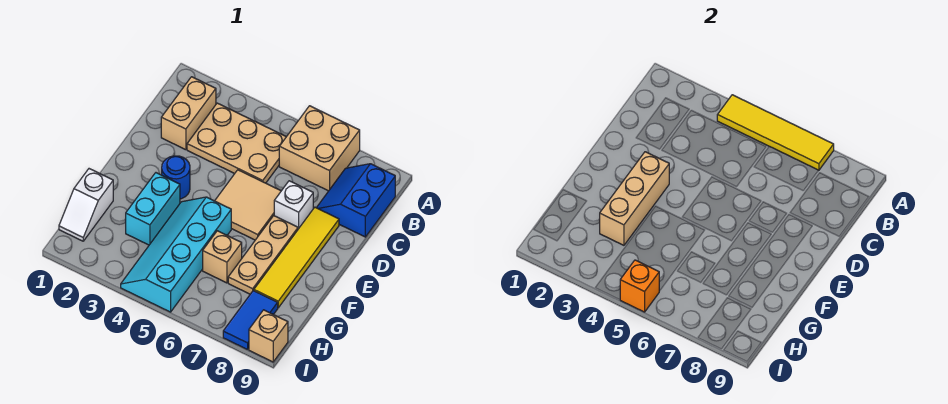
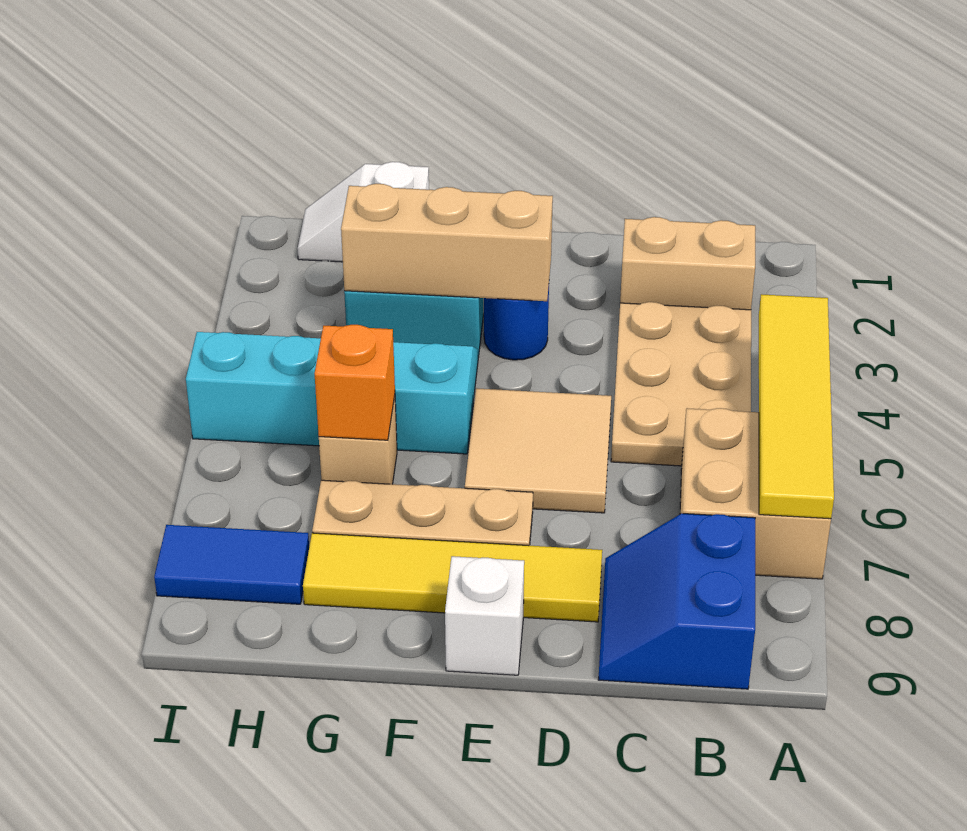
blue 2x2 slope [317,164,395,237] -> blue 2x2 slope turned to [598,513,755,689]
white 1x1 brick [274,181,313,229] -> white 1x1 brick moved to [445,556,524,675]
orange 1x1 brick [620,260,659,312] -> orange 1x1 brick moved to [315,325,395,440]
tan 1x1 brick [249,310,288,362] -> none

